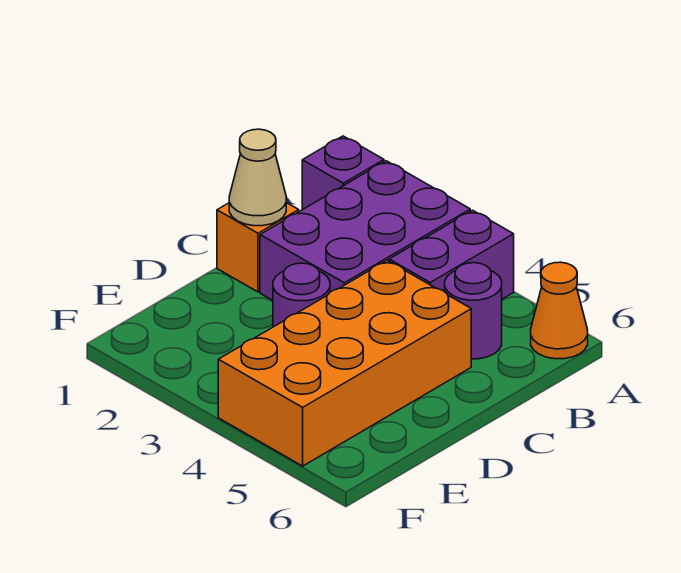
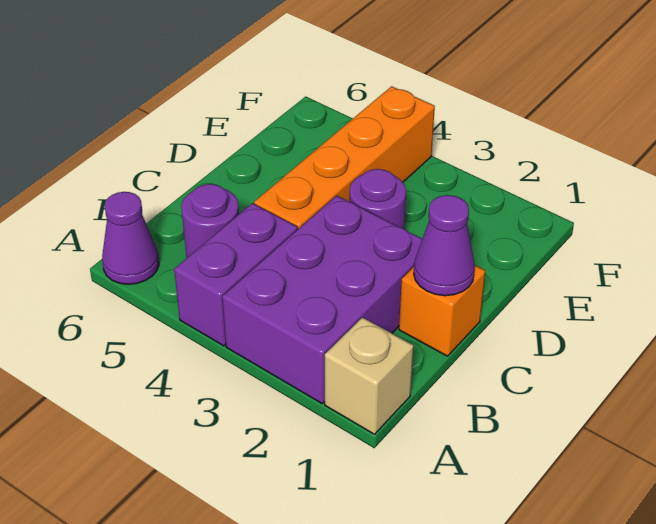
purple 1x1 brick [302,136,384,210] -> tan 1x1 brick [325,317,413,434]
orange 1x1 cone [531,262,588,359] -> purple 1x1 cone [102,192,159,284]
tan 1x1 cone [229,129,286,226] -> purple 1x1 cone [414,195,475,296]
orange 2x4 brick [218,260,471,466] -> orange 1x4 brick [254,86,435,230]

